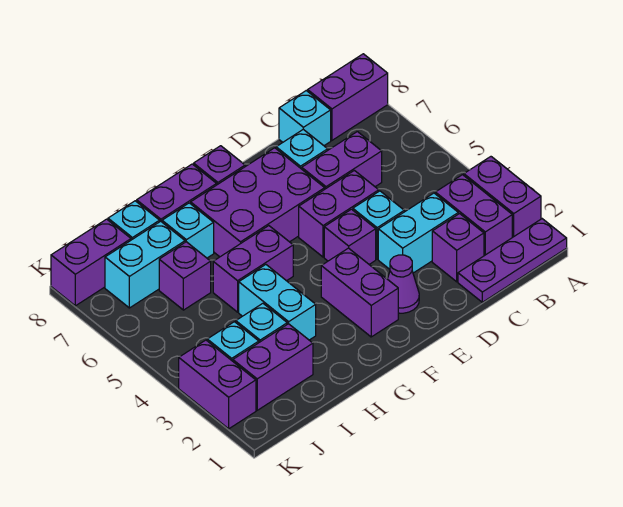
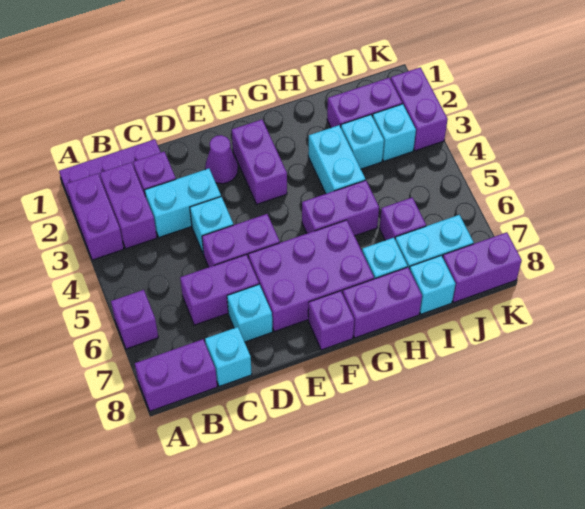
purple 1x1 brick [324,209,376,264] -> purple 1x1 brick moved to [111,290,158,349]

